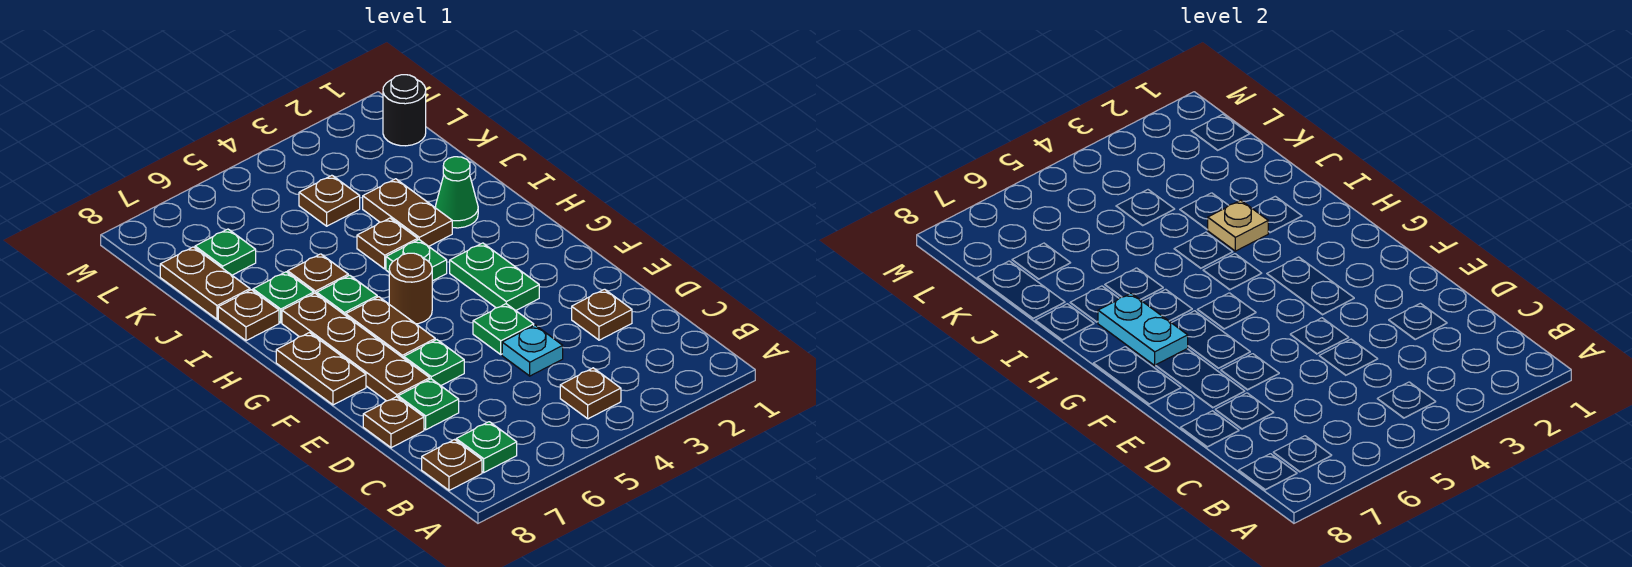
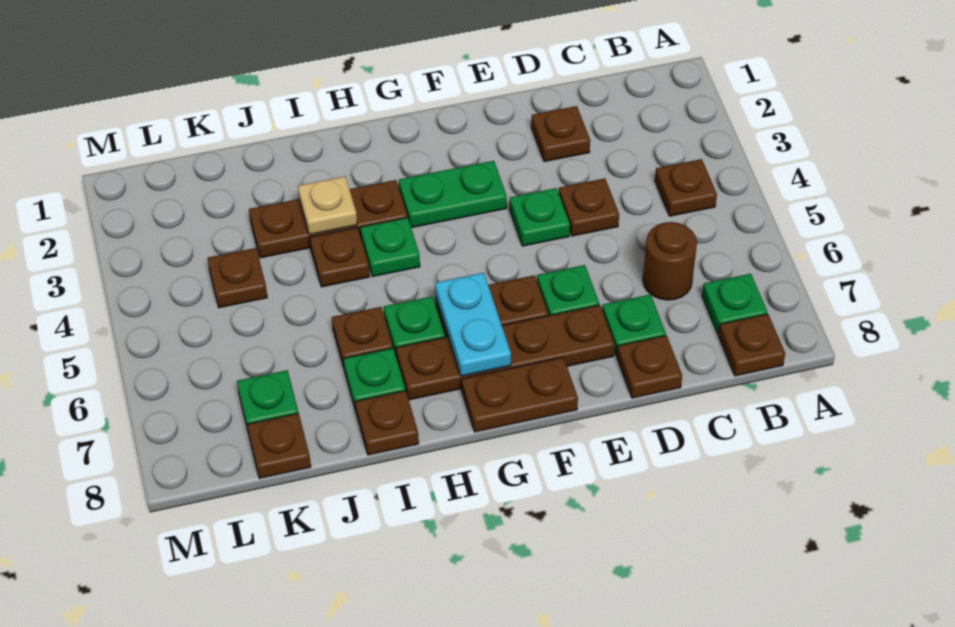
cyan 1x1 plate [502,325,563,376] -> brown 1x1 plate [559,178,619,236]
brown 1x1 round brick [389,253,432,324] -> brown 1x1 round brick moved to [643,222,697,300]
cyan 1x2 plate [1098,293,1188,365] -> cyan 1x2 plate turned to [435,273,511,376]
green 1x1 cone [435,157,478,228] -> none
brown 1x2 plate [363,179,452,246] -> brown 1x3 plate [249,180,407,258]
brown 1x2 plate [160,247,250,319] -> brown 1x1 plate [247,413,311,479]
black 1x1 round brick [383,75,426,146] -> none

